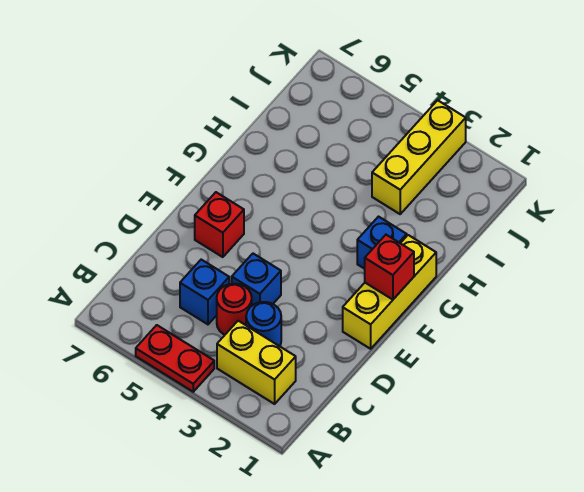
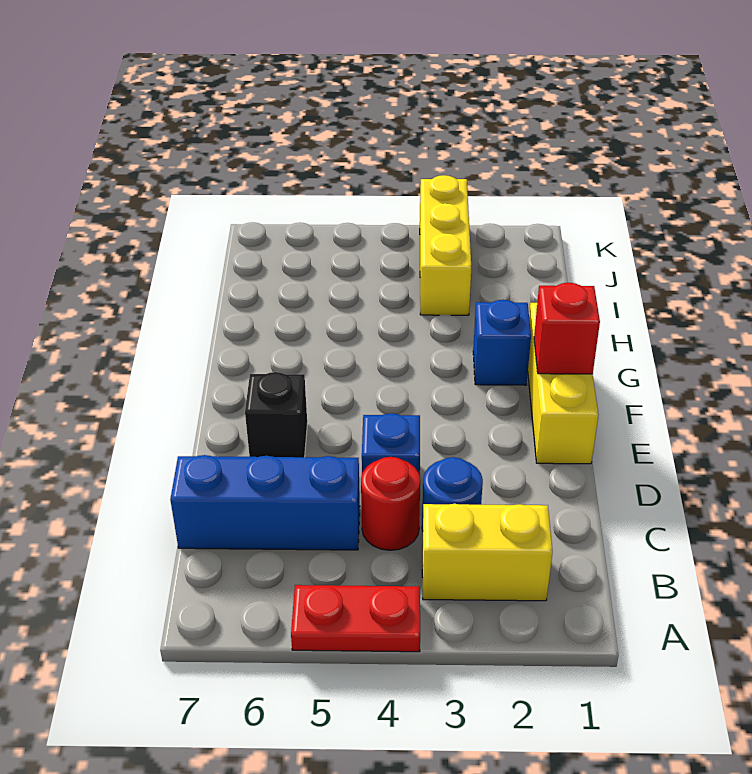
blue 1x1 brick [180,260,229,324] -> blue 1x3 brick [170,455,360,550]
red 1x1 brick [195,192,244,257] -> black 1x1 brick [245,372,307,457]

